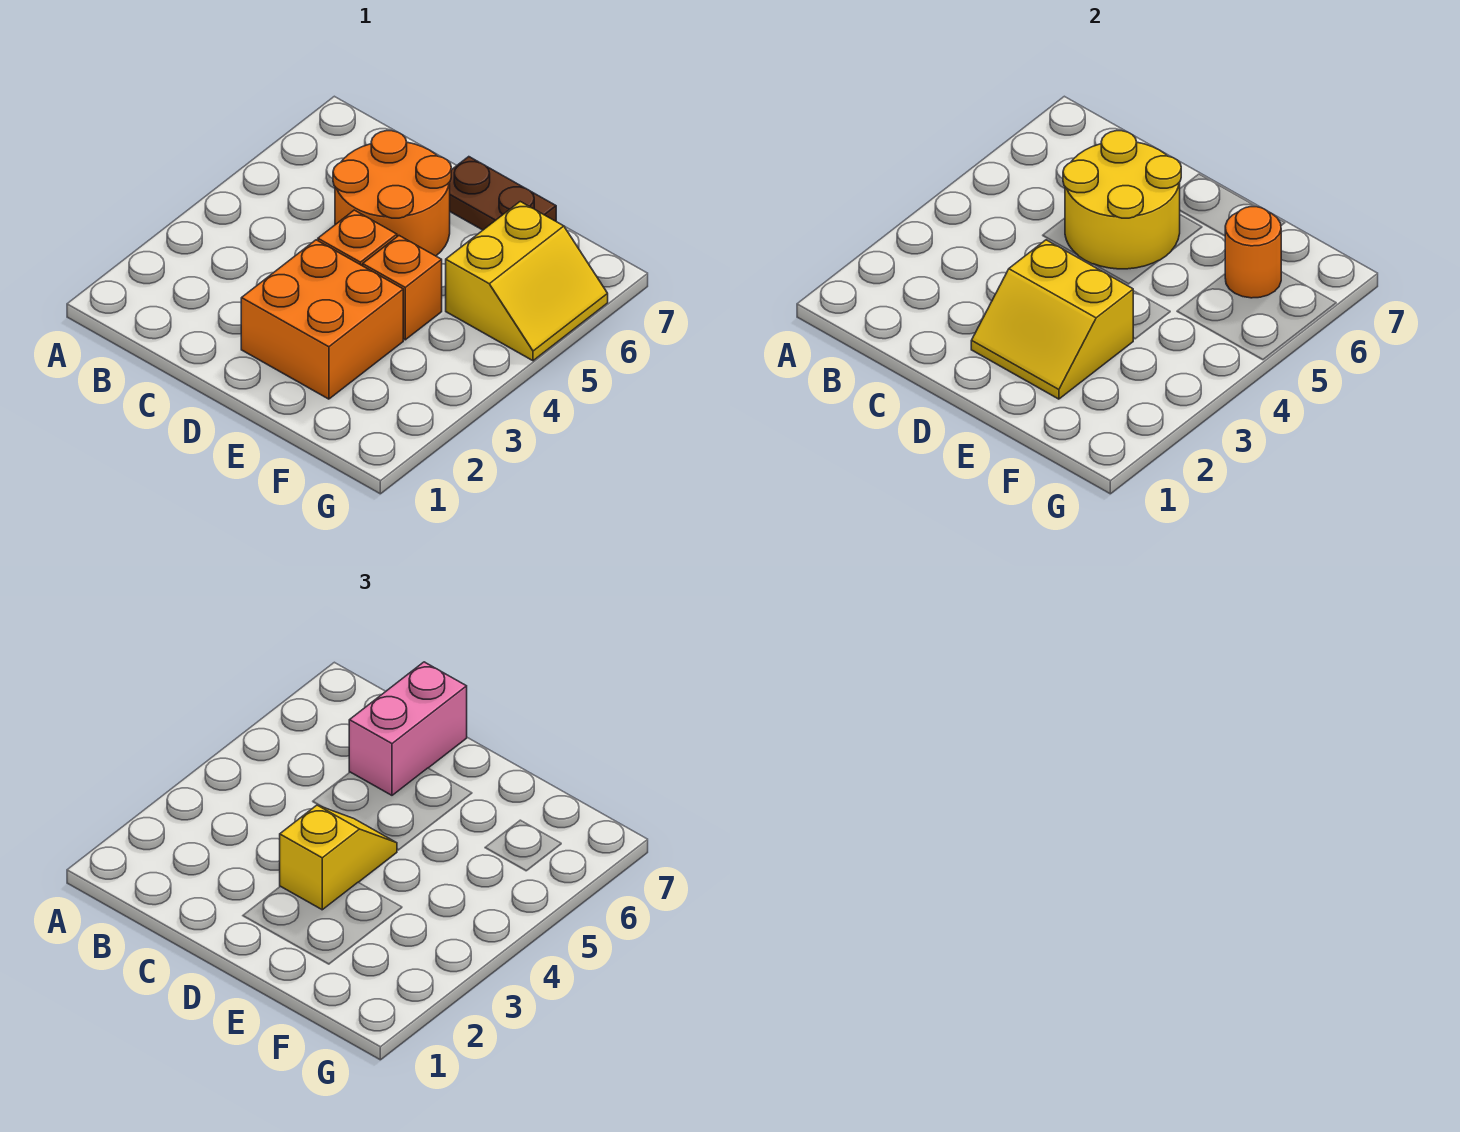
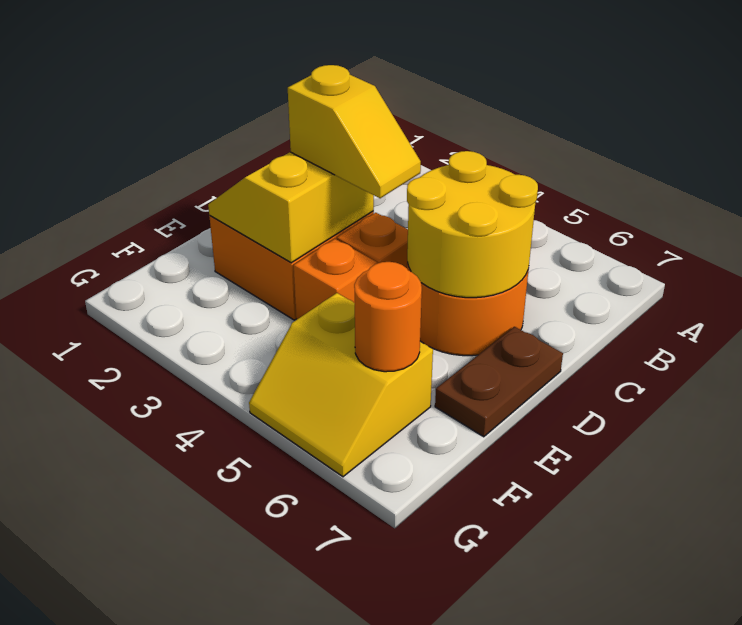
pink 1x2 brick [349,662,467,795] -> none

